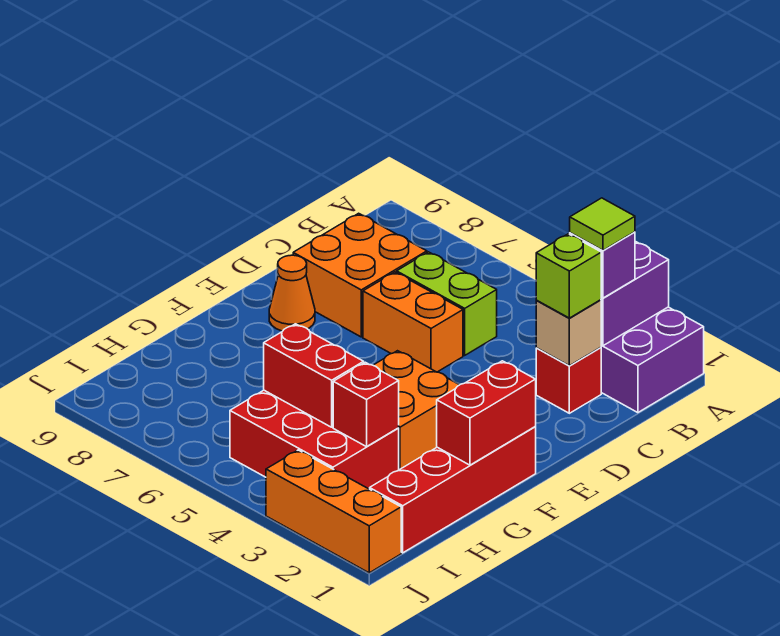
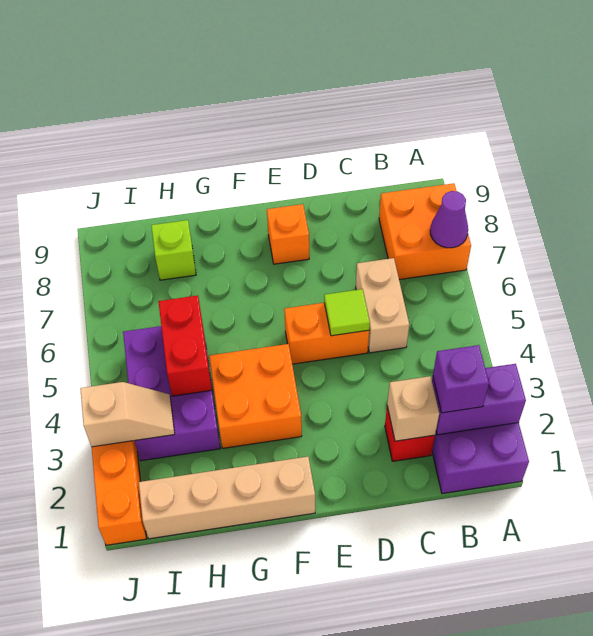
none -> purple 1x1 cone [430,191,468,248]
lime 1x1 tile [570,198,635,250] -> lime 1x1 tile moved to [324,289,370,336]
lime 1x1 brick [536,234,601,318] -> lime 1x1 brick moved to [151,220,196,280]
lime 1x2 brick [397,252,497,355] -> tan 1x2 brick [356,258,409,353]
orange 2x2 brick [293,213,427,337] -> orange 2x2 brick moved to [379,183,471,280]
orange 1x2 brick [363,272,463,372] -> orange 1x2 brick turned to [284,303,369,364]
orange 1x1 cone [269,255,315,331] -> orange 1x1 brick [267,204,309,264]
red 1x4 brick [370,427,536,553] -> tan 1x4 brick [139,457,315,539]
red 1x2 brick [437,361,536,465] -> none
red 2x3 brick [230,390,399,489] -> purple 2x3 brick [123,326,220,461]
red 1x1 brick [333,362,399,447] -> none
none -> tan 1x2 slope [80,382,175,447]

